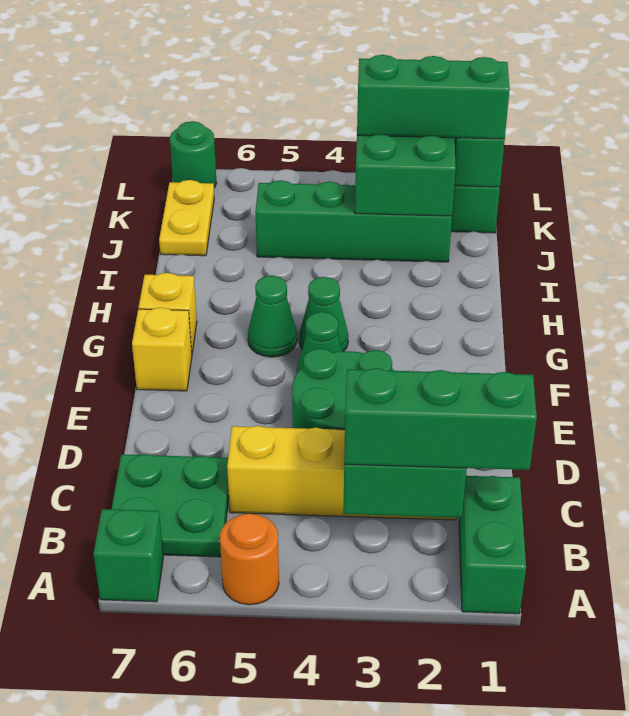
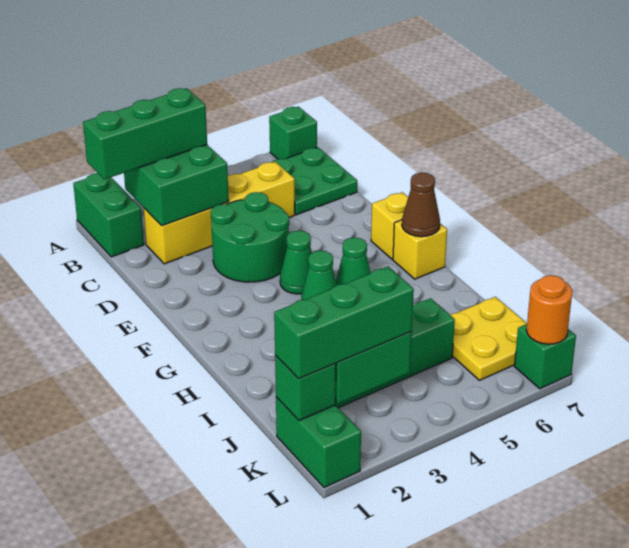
orange 1x1 round brick [220,513,279,605] -> orange 1x1 round brick moved to [526,275,572,344]
none -> brown 1x1 cone [402,173,440,237]
yellow 1x2 plate [159,180,214,256] -> yellow 2x2 plate [450,297,527,380]
green 1x1 round brick [170,121,217,188] -> green 1x1 brick [514,324,576,389]

